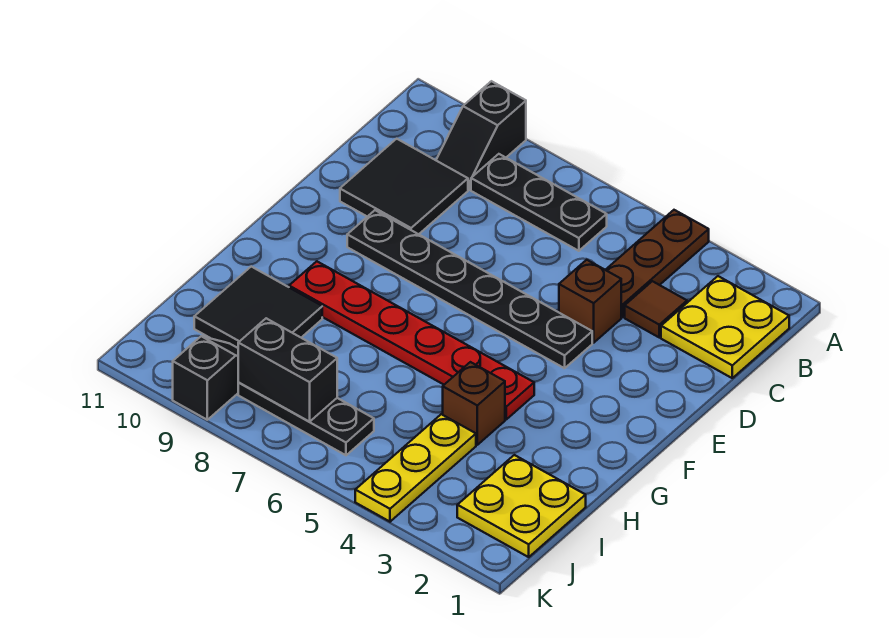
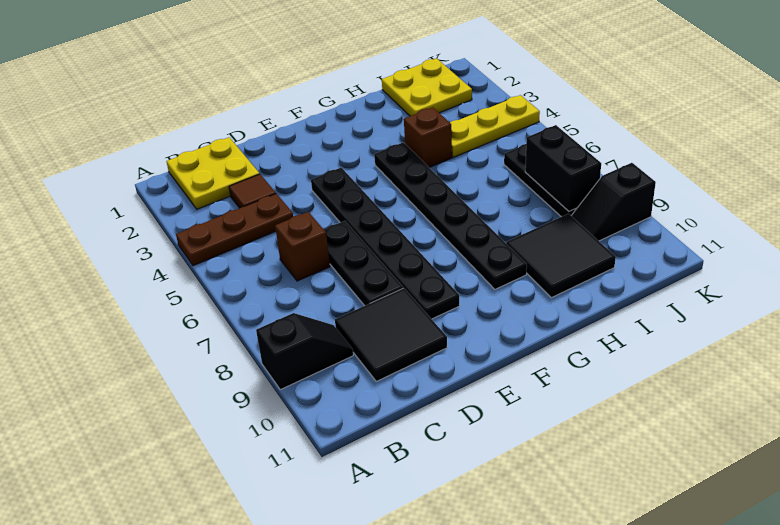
black 1x3 plate [471,154,607,251] -> black 1x3 plate moved to [324,221,403,306]
brown 1x1 brick [559,260,621,343] -> brown 1x1 brick moved to [275,212,330,281]
red 1x6 plate [289,261,534,419] -> black 1x6 plate [374,142,527,289]

